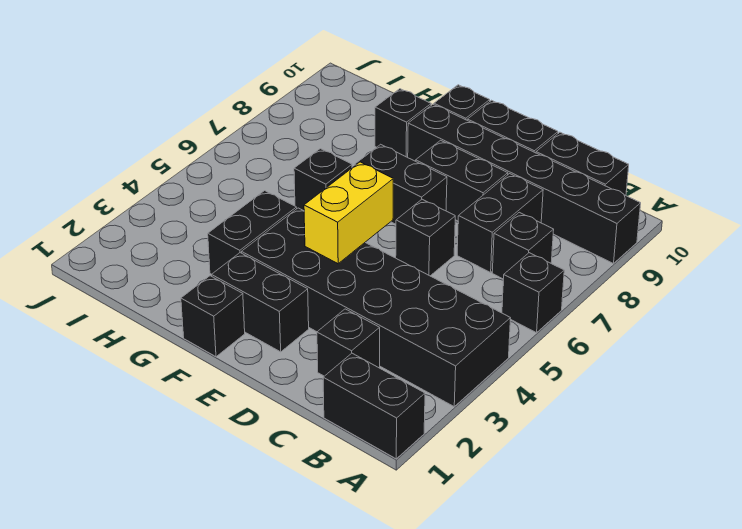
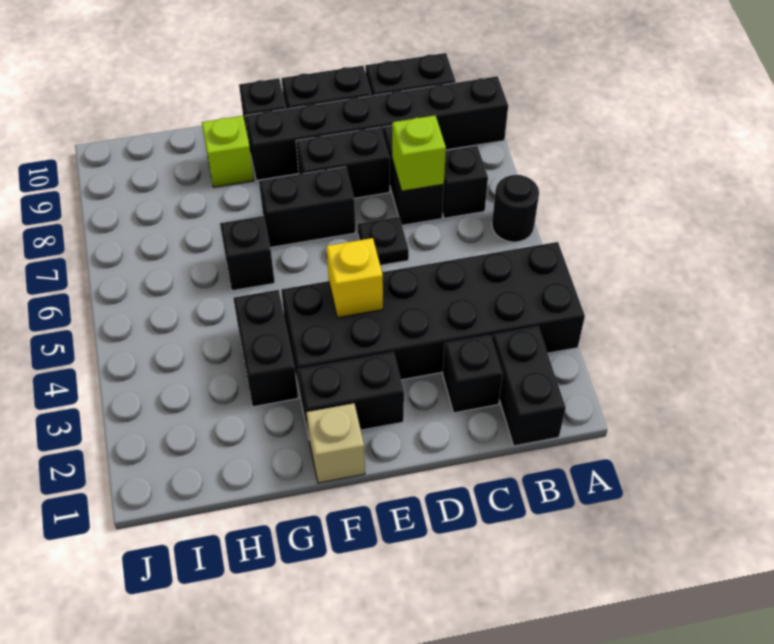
black 1x2 brick [323,353,425,459] -> black 1x2 brick turned to [492,326,566,446]
black 1x1 brick [502,253,564,333] -> black 1x1 round brick [492,175,539,242]
none -> lime 1x1 brick [392,115,446,191]
black 1x1 brick [396,199,455,276] -> black 1x1 plate [358,217,409,265]
yellow 1x2 brick [304,162,393,264] -> yellow 1x1 brick [326,238,383,318]
black 1x1 brick [181,276,245,357] -> tan 1x1 brick [306,403,365,483]
black 1x1 brick [375,89,431,157] -> lime 1x1 brick [202,116,254,187]

